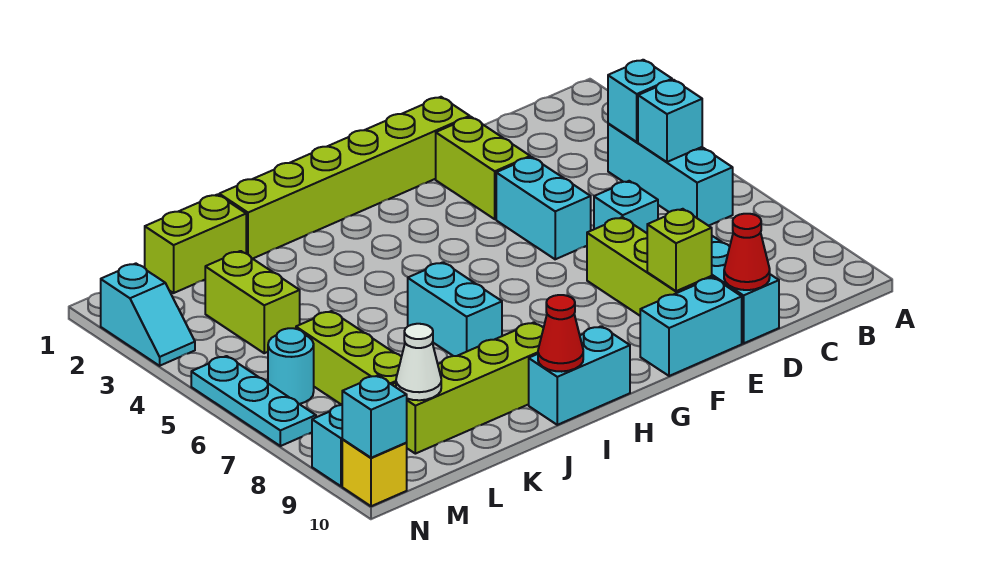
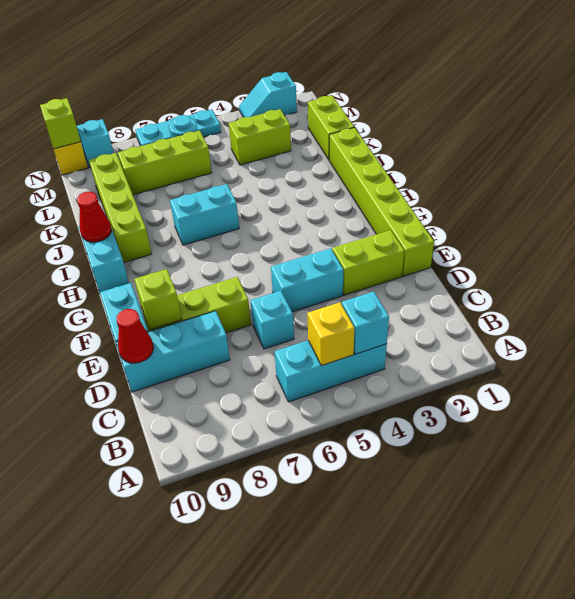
cyan 1x1 brick [638,80,702,162] -> yellow 1x1 brick [307,302,355,365]
white 1x1 cone [396,324,441,400] -> none
cyan 1x1 brick [342,375,407,458] -> lime 1x1 brick [40,98,81,149]

